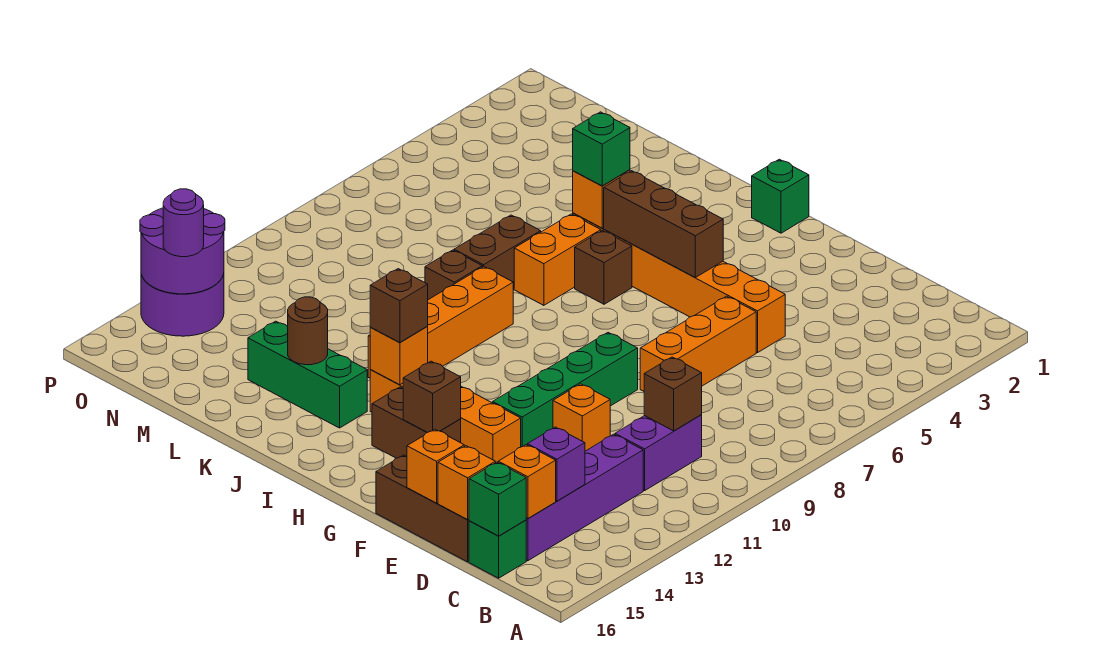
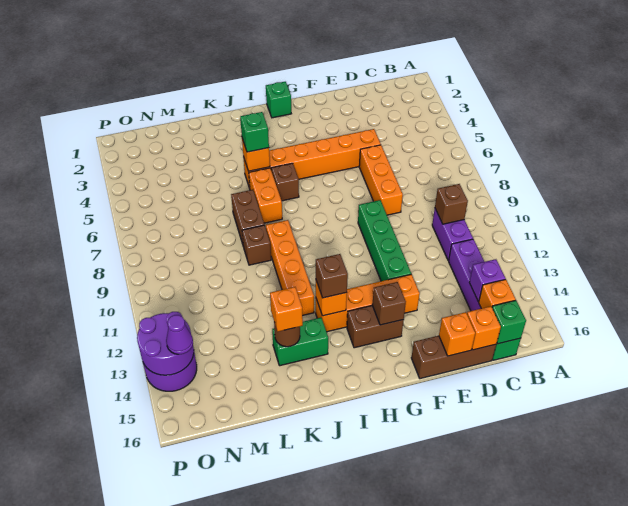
orange 1x1 brick [553,384,610,451] -> orange 1x1 brick moved to [270,287,303,332]
brown 1x3 brick [604,171,723,277] -> none
green 1x3 brick [248,321,367,428] -> green 1x2 brick [272,318,328,366]
purple 1x1 round brick [163,189,204,257] -> purple 1x1 cone [166,315,193,354]

